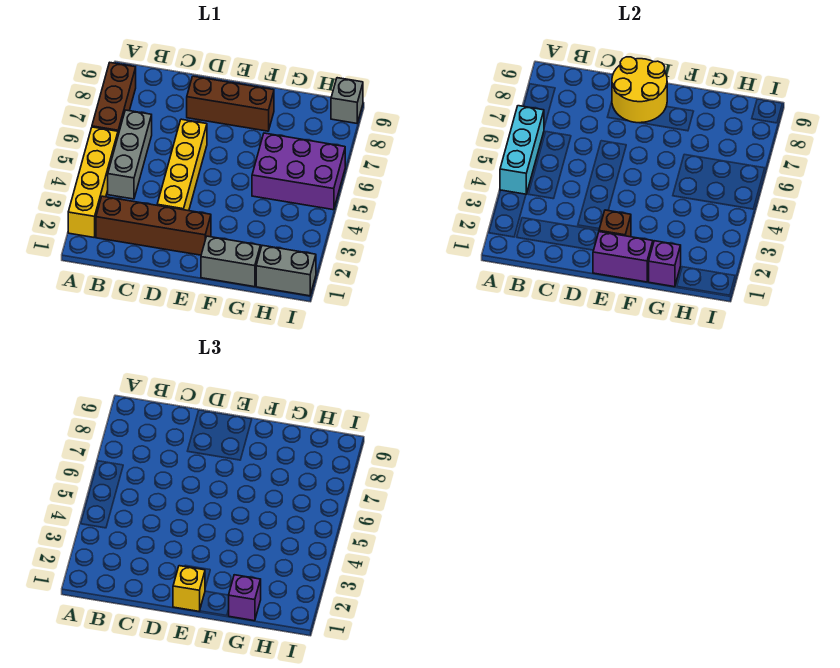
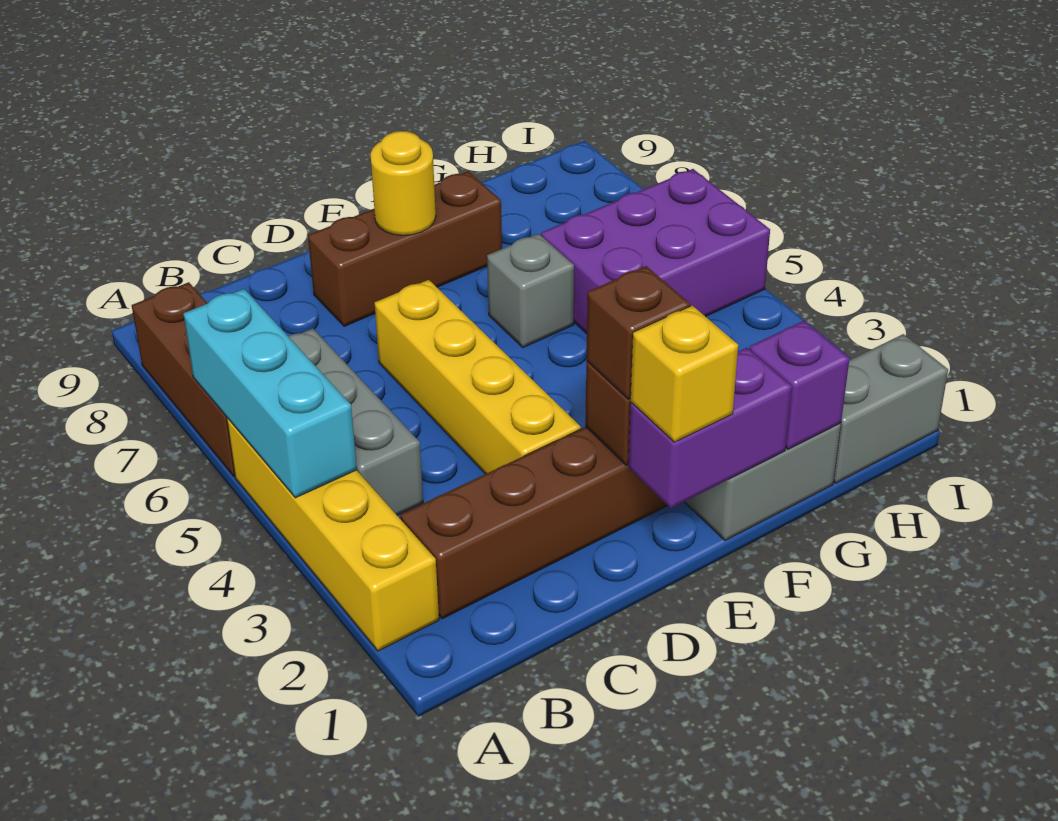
yellow 2x2 round brick [612,57,667,123] -> yellow 1x1 round brick [370,131,436,235]
none -> brown 1x1 brick [586,266,690,399]
purple 1x1 brick [229,575,261,621] -> none
grey 1x1 brick [331,78,363,123] -> grey 1x1 brick moved to [487,234,574,348]

